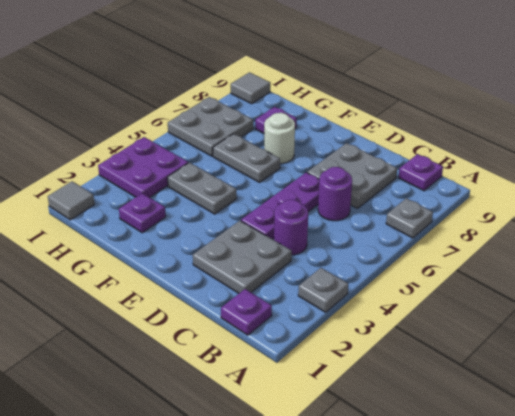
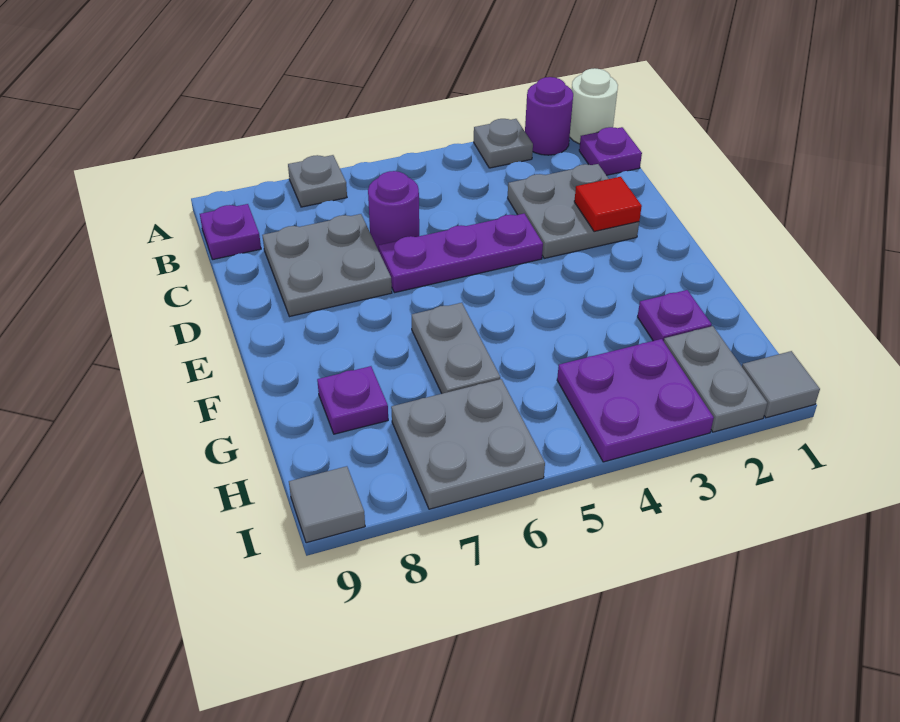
purple 1x1 round brick [274,200,308,255] -> purple 1x1 round brick moved to [525,77,573,155]
none -> red 1x1 tile [574,177,642,232]
grey 1x2 plate [167,163,237,214] -> grey 1x2 plate moved to [664,326,767,432]
white 1x1 round brick [264,113,295,164] -> white 1x1 round brick moved to [570,68,618,144]

